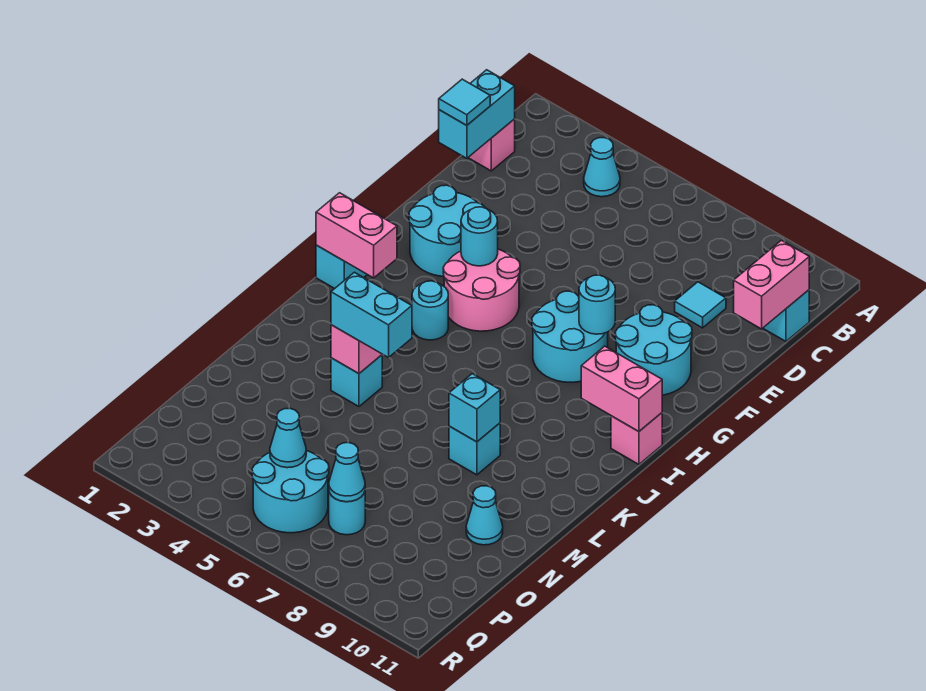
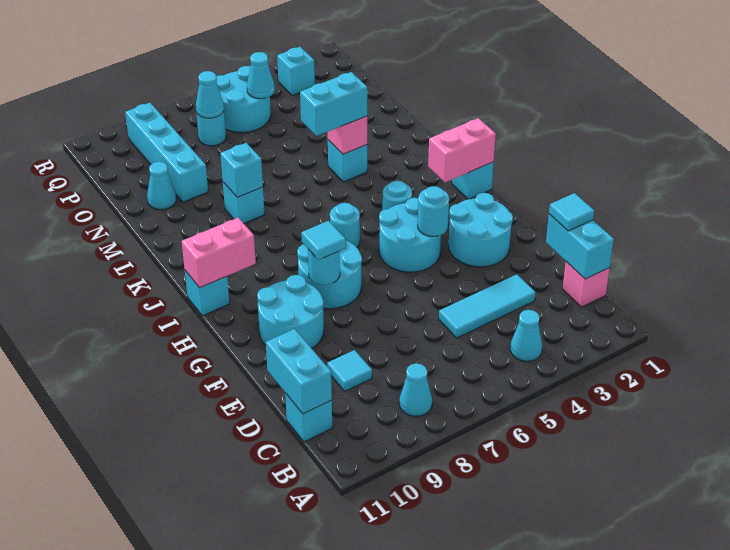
none -> cyan 1x1 cone [399,363,432,416]
pink 1x2 brick [734,240,809,329] -> cyan 1x2 brick [266,329,332,414]
none -> cyan 1x3 tile [439,274,536,338]
pink 2x2 round brick [443,249,520,331] -> cyan 2x2 round brick [379,198,441,272]
none -> cyan 1x1 tile [301,221,346,260]
none -> cyan 1x1 round brick [330,203,360,247]
pink 1x1 brick [611,413,662,464] -> cyan 1x1 brick [185,271,229,316]
none -> cyan 1x4 brick [125,103,208,202]
none -> cyan 1x1 brick [277,47,315,95]

